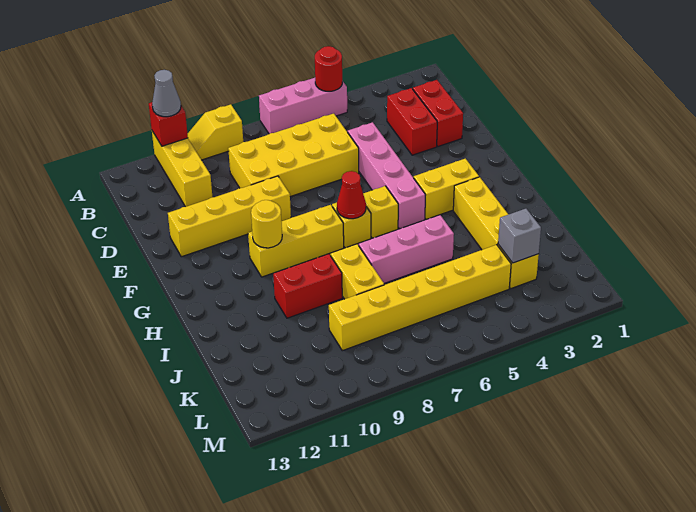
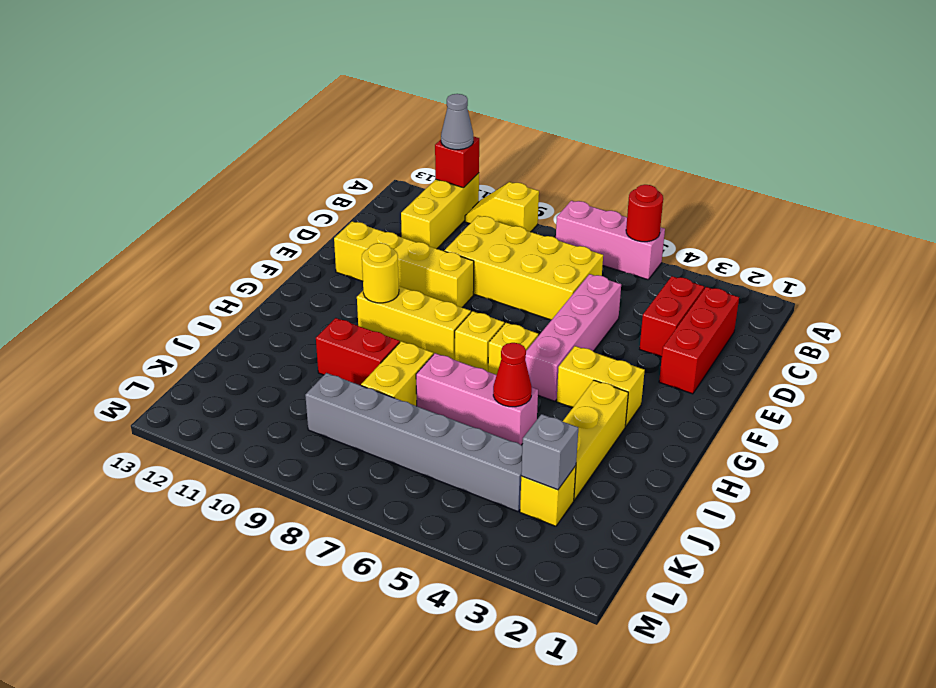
red 1x2 brick [413,80,463,146] -> red 1x3 brick [659,287,739,394]
red 1x1 cone [337,171,366,219] -> red 1x1 cone moved to [493,343,532,407]
yellow 1x6 brick [329,245,511,351] -> grey 1x6 brick [305,373,522,512]

